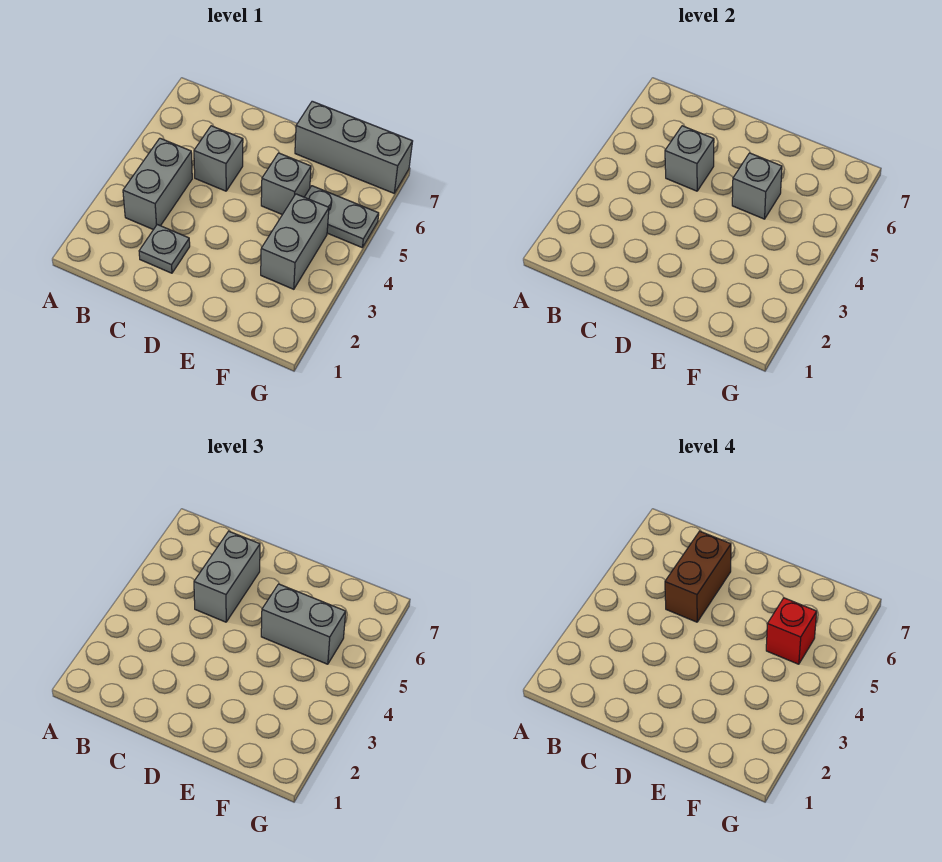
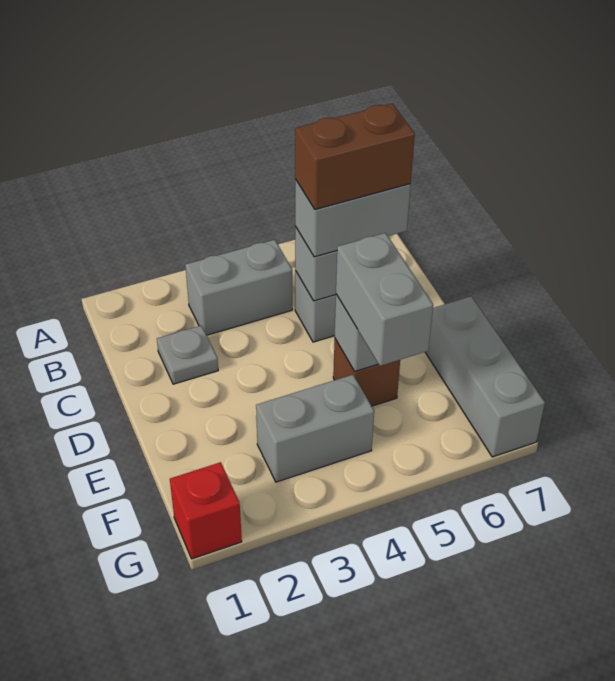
grey 1x1 brick [261,153,311,215] -> brown 1x1 brick [333,339,400,406]
grey 1x2 plate [305,186,379,248] -> none
red 1x1 brick [766,598,817,664] -> red 1x1 brick moved to [170,462,242,559]

